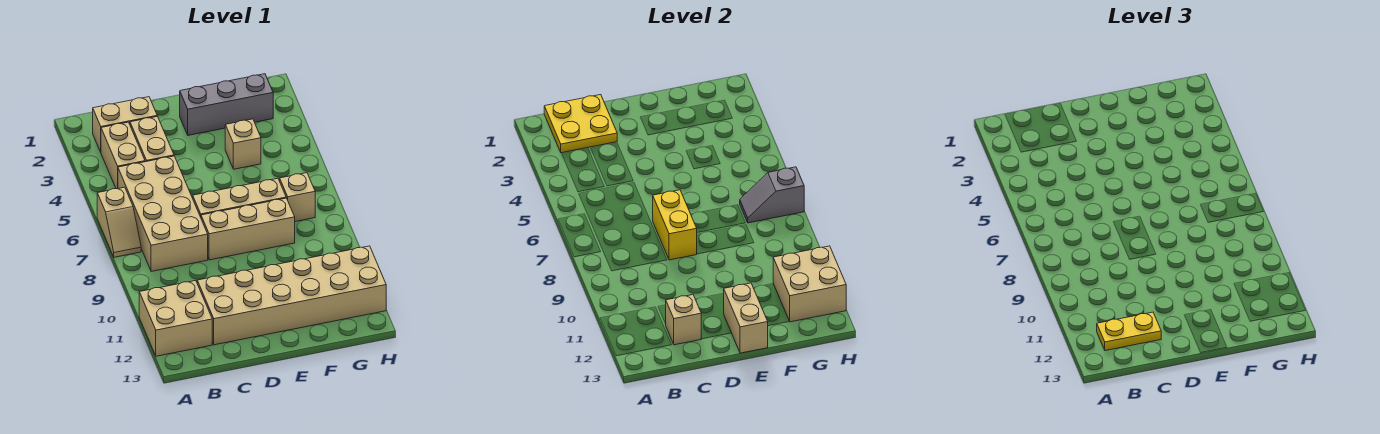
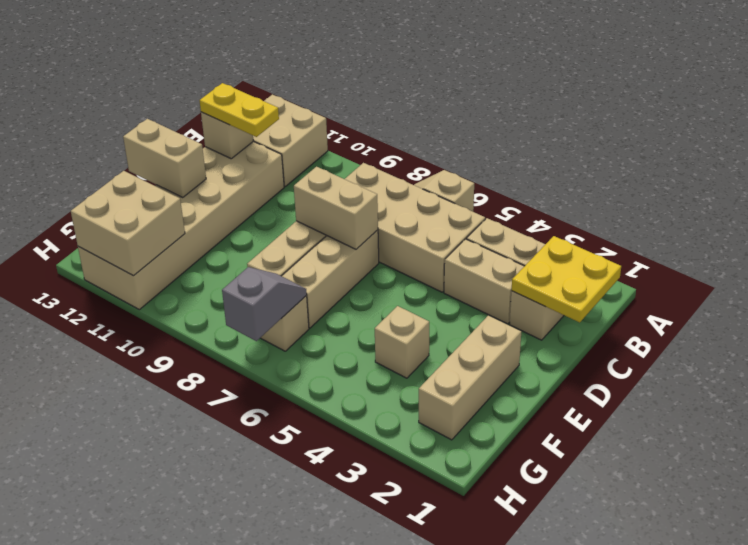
yellow 1x2 plate [1097,312,1161,351] -> yellow 1x2 plate turned to [200,83,279,137]
yellow 1x2 brick [653,190,697,260] -> tan 1x2 brick [294,167,378,249]
grey 1x3 brick [180,74,273,135] -> tan 1x3 brick [419,315,521,440]

